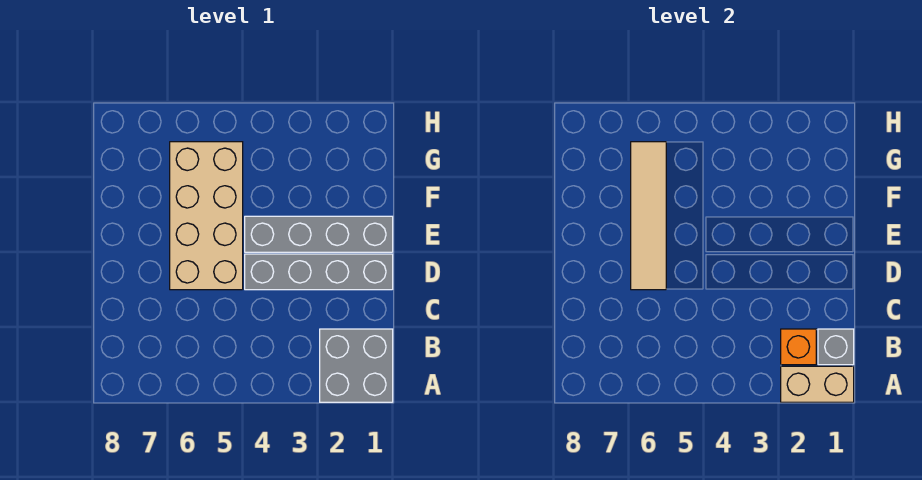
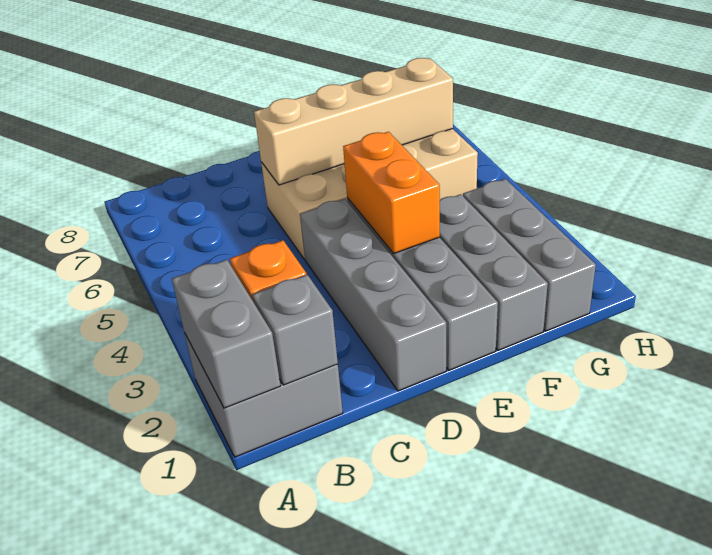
tan 1x2 brick [781,366,854,402] -> grey 1x2 brick [172,260,280,408]
tan 1x4 tile [631,142,666,290] -> tan 1x4 brick [254,58,453,185]
none -> orange 1x2 brick [343,132,440,254]
none -> grey 1x3 brick [440,194,548,350]
none -> grey 1x3 brick [463,179,596,331]

